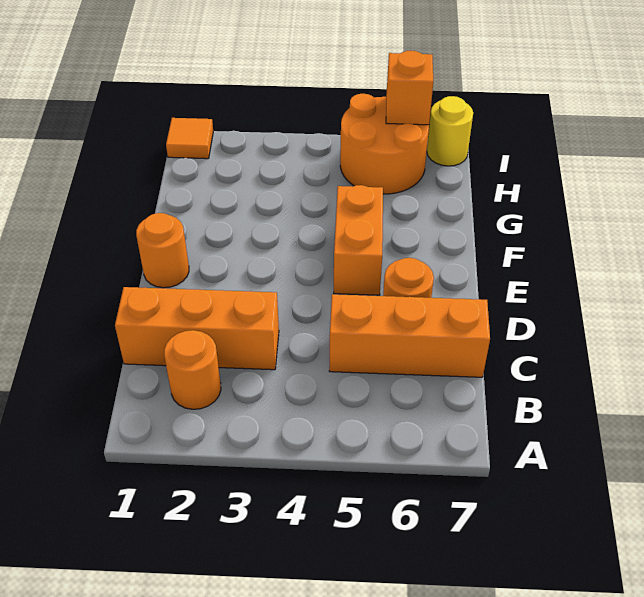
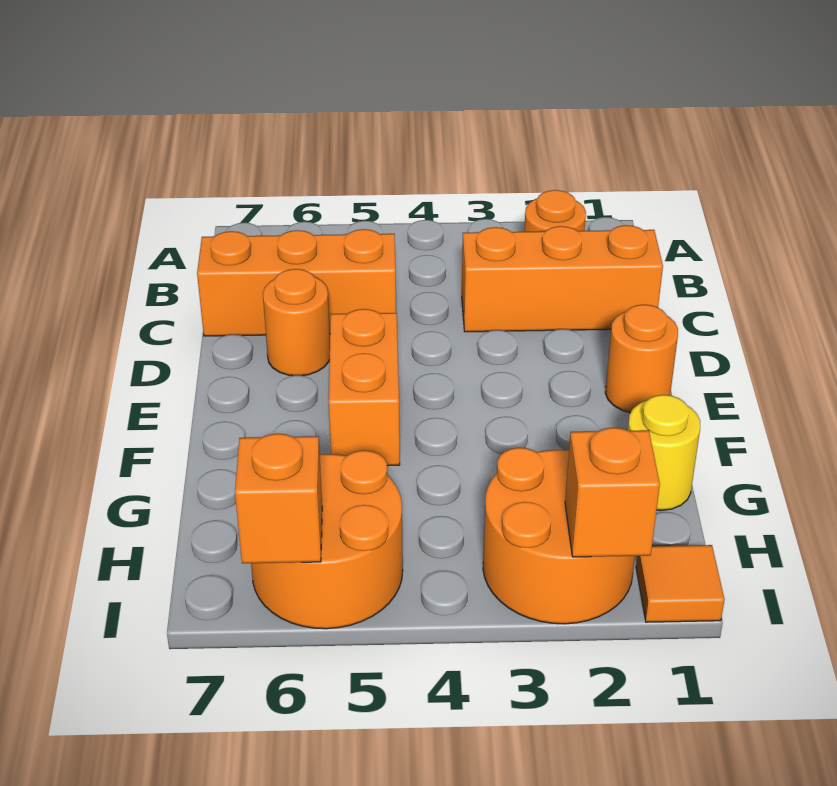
none -> orange 2x2 round brick [483,448,635,624]
none -> orange 1x1 brick [565,428,660,557]
yellow 1x1 round brick [427,96,473,166] -> yellow 1x1 round brick moved to [628,395,700,511]

